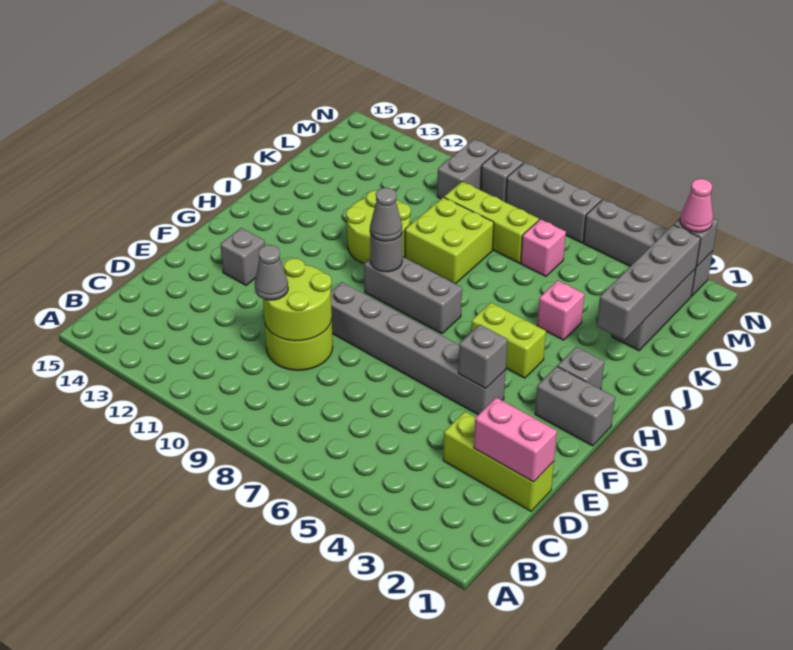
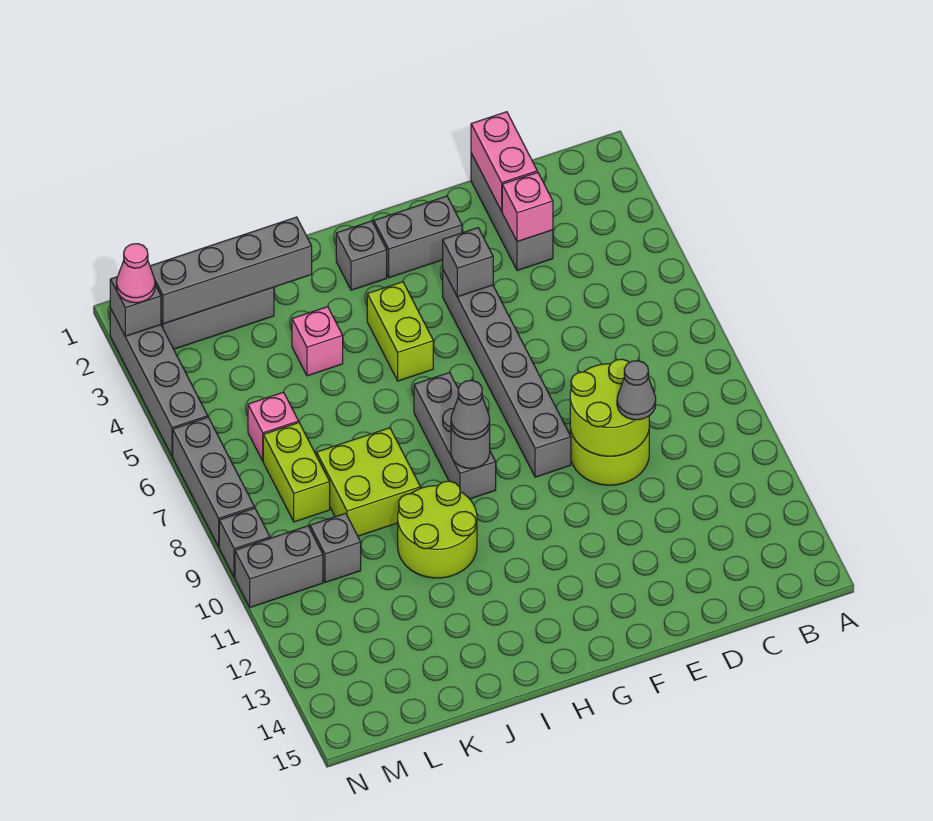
lime 1x3 brick [443,412,554,511] -> grey 1x3 brick [471,153,553,271]
none -> pink 1x1 brick [502,172,553,242]
grey 1x1 brick [220,228,265,285] -> grey 1x1 brick moved to [310,513,361,582]
grey 1x2 brick [535,366,615,446] -> grey 1x2 brick turned to [374,196,462,278]
lime 1x3 brick [444,181,539,263] -> lime 1x2 brick [263,423,330,522]

